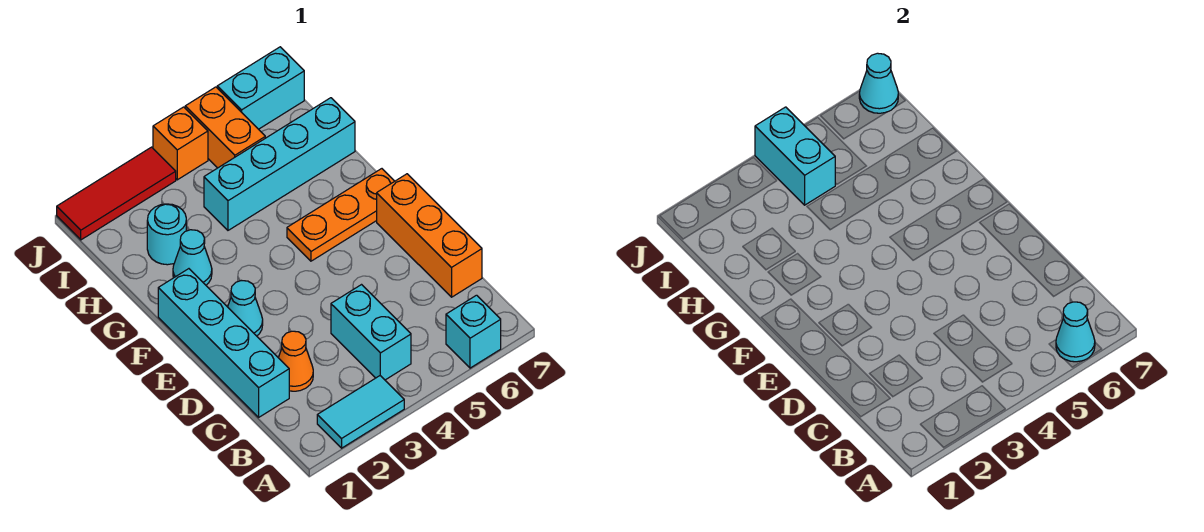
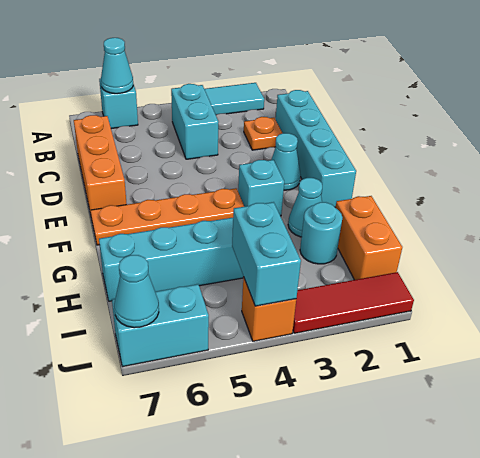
orange 1x1 cone [278,331,313,391] -> orange 1x1 plate [244,117,282,150]
none -> cyan 1x1 brick [238,160,284,216]
orange 1x3 plate [287,169,395,261] -> orange 1x4 plate [91,188,244,245]
orange 1x2 brick [185,87,265,168] -> orange 1x2 brick moved to [335,196,402,280]

